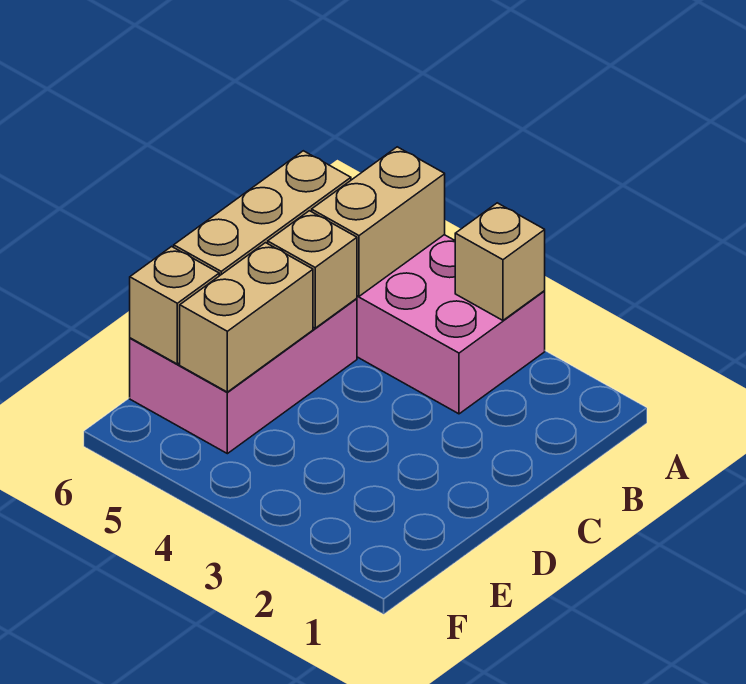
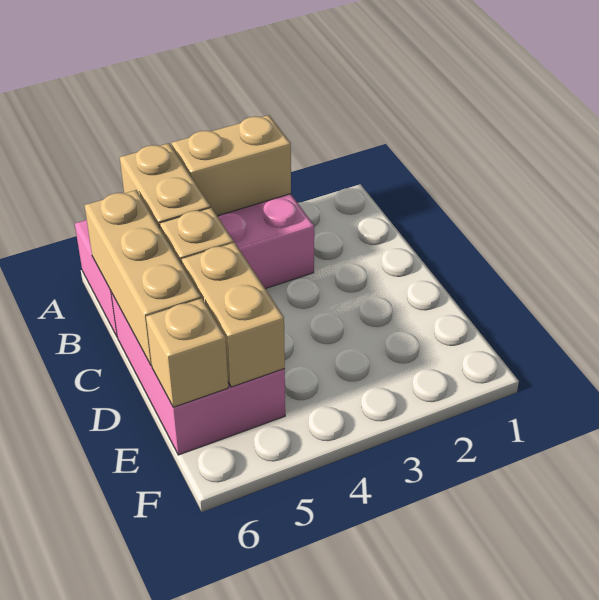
tan 1x1 brick [455,203,545,320] -> tan 1x2 brick [172,115,291,216]

